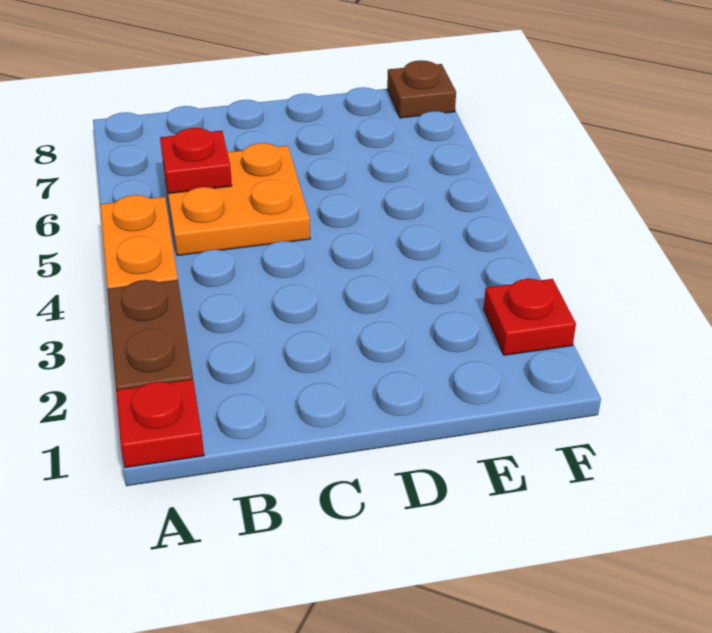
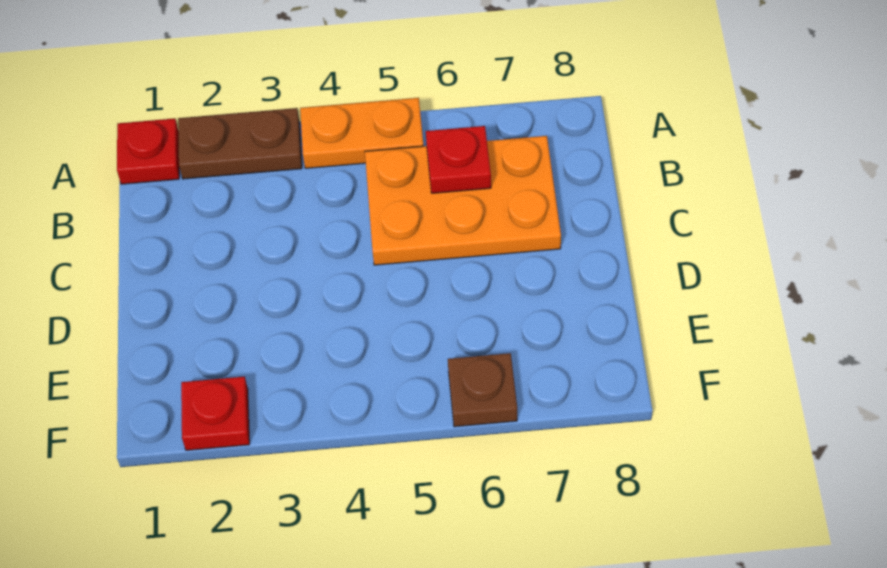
orange 2x2 plate [163,143,310,256] -> orange 2x3 plate [365,136,561,265]
brown 1x1 plate [387,60,456,118] -> brown 1x1 plate moved to [448,353,517,427]

